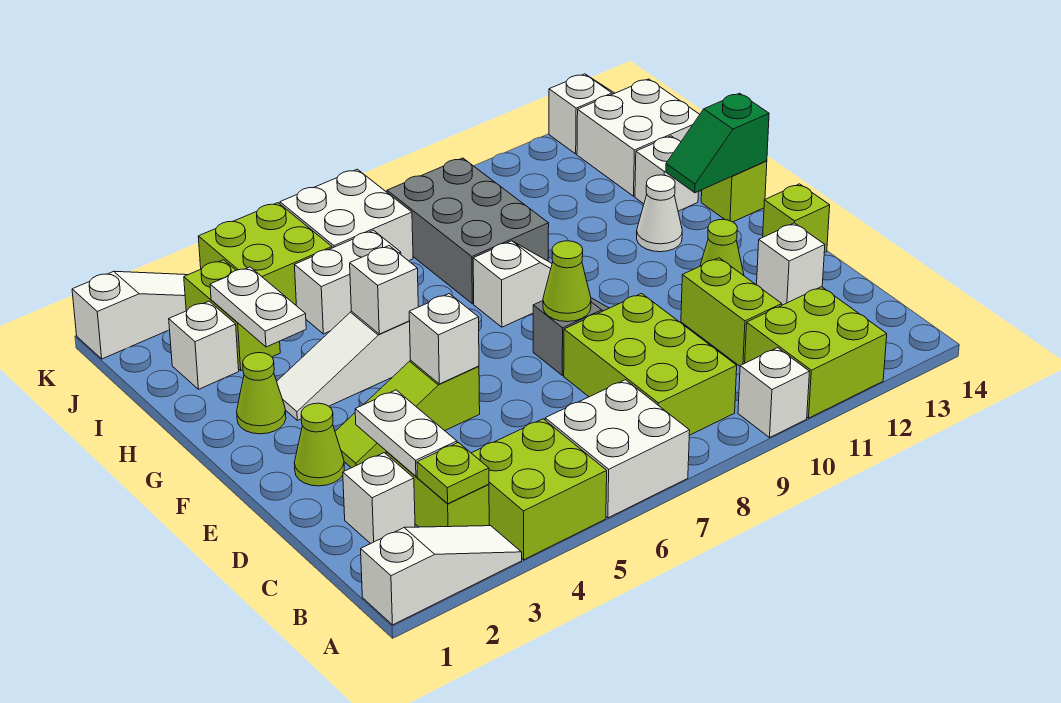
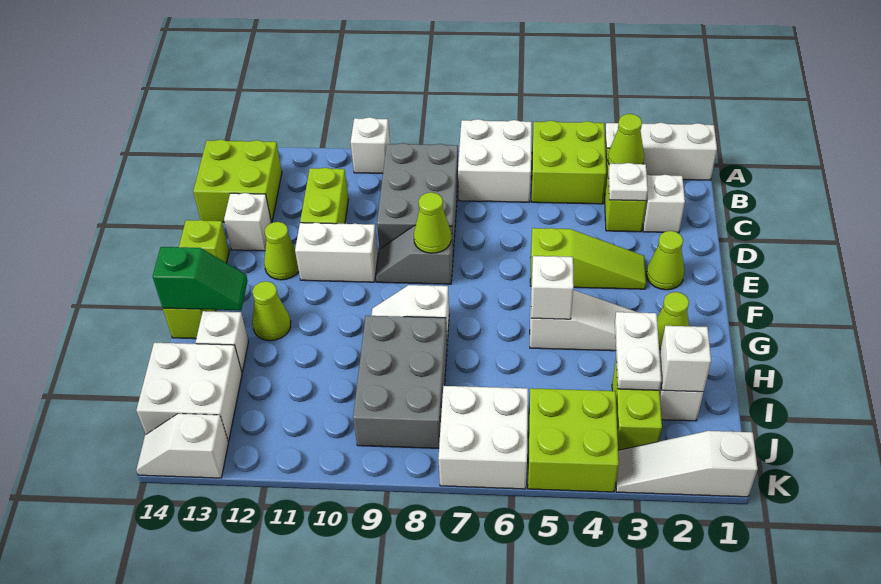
white 1x3 slope [361,526,522,625] -> white 1x3 brick [605,123,717,180]
lime 2x2 brick [745,287,887,418] -> lime 2x2 brick moved to [193,140,282,223]
lime 1x1 plate [417,442,489,504] -> lime 1x1 cone [608,114,644,164]
lime 2x3 brick [564,293,737,435] -> grey 2x3 brick [377,143,458,252]
white 1x2 plate [355,390,457,476] -> white 1x1 plate [608,163,648,201]
white 1x1 brick [409,294,479,384] -> white 1x1 brick moved to [660,326,711,392]
white 1x1 cone [637,175,682,252] -> lime 1x1 cone [252,281,291,341]
white 1x2 brick [295,230,401,334] -> white 1x2 brick moved to [295,223,378,282]

